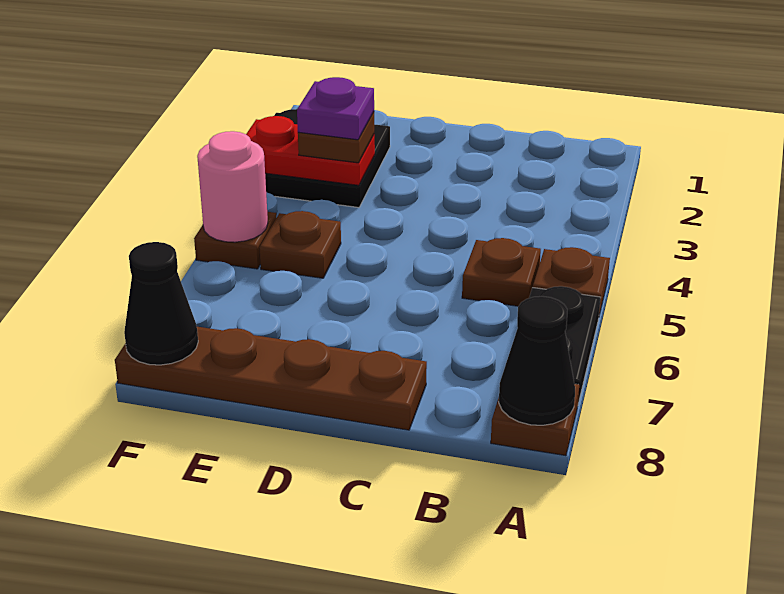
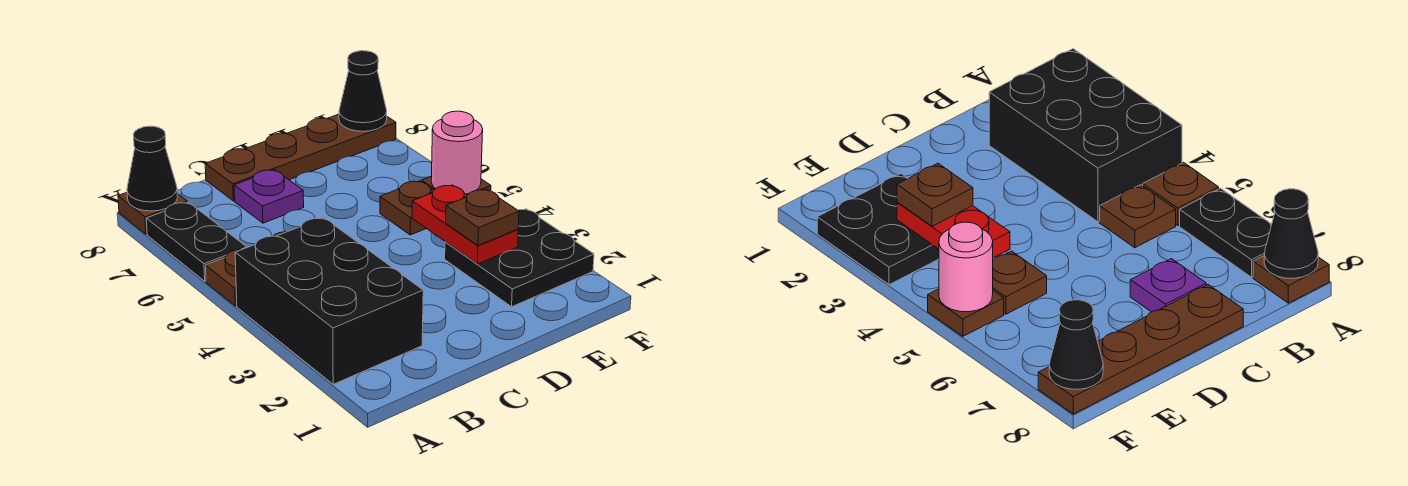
none -> black 2x3 brick [235,218,423,384]
red 1x2 plate [246,116,375,185] -> red 1x2 plate turned to [412,185,518,264]
purple 1x1 plate [297,77,374,140] -> purple 1x1 plate moved to [234,170,304,223]

